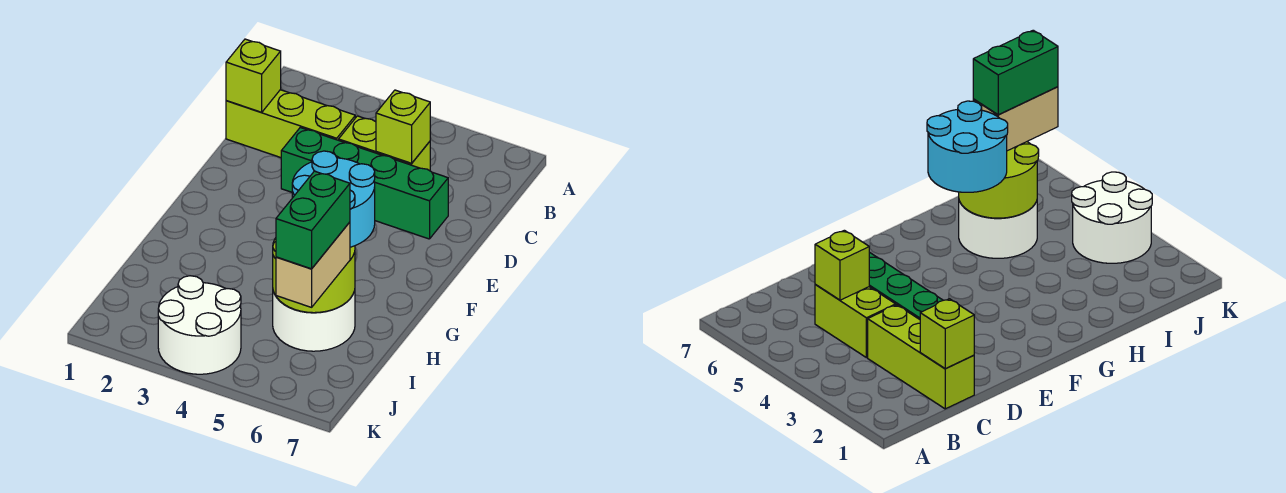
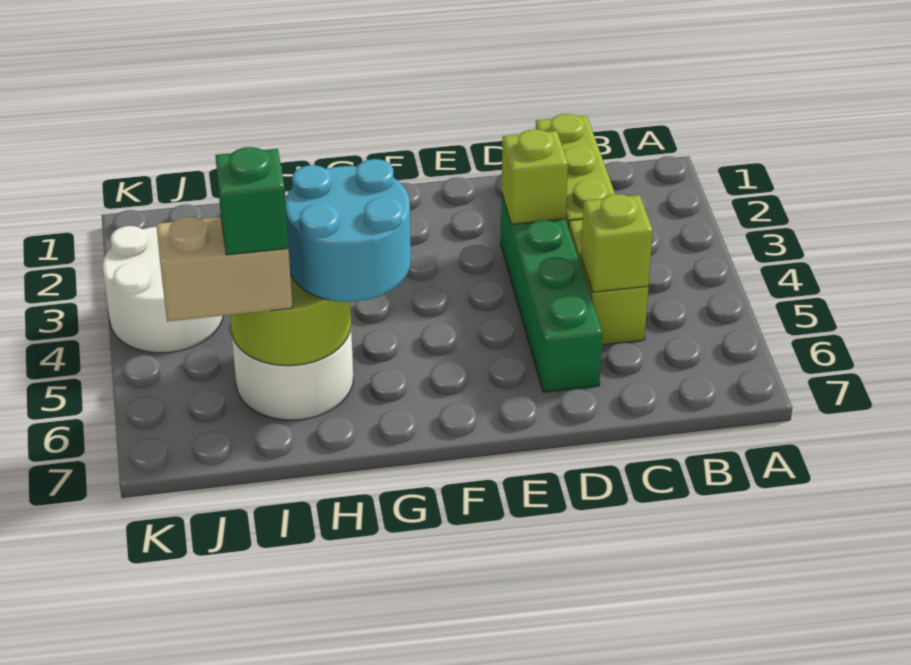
lime 1x1 brick [226,39,281,112] -> lime 1x1 brick moved to [502,129,568,224]
green 1x2 brick [276,171,350,269] -> green 1x1 brick [215,147,289,255]

